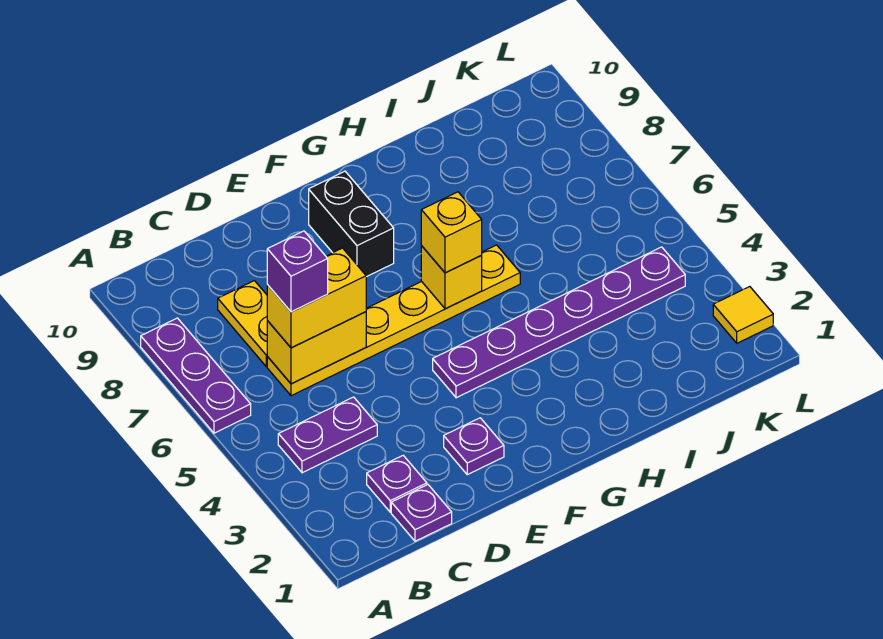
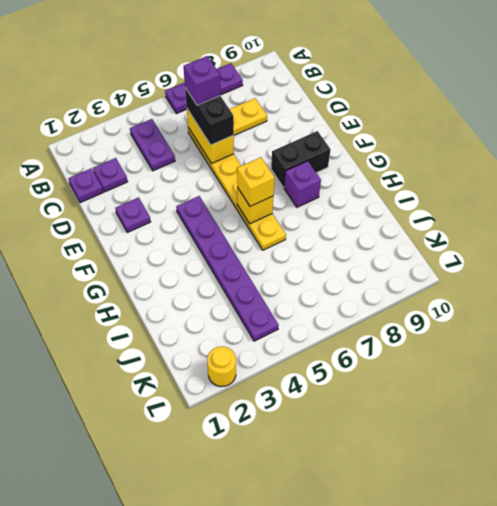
yellow 1x2 brick [267,248,366,348] -> black 1x2 brick [185,88,234,145]
none -> purple 1x1 brick [284,161,321,207]
yellow 1x1 tile [713,287,773,343] -> yellow 1x1 round brick [207,346,236,387]

